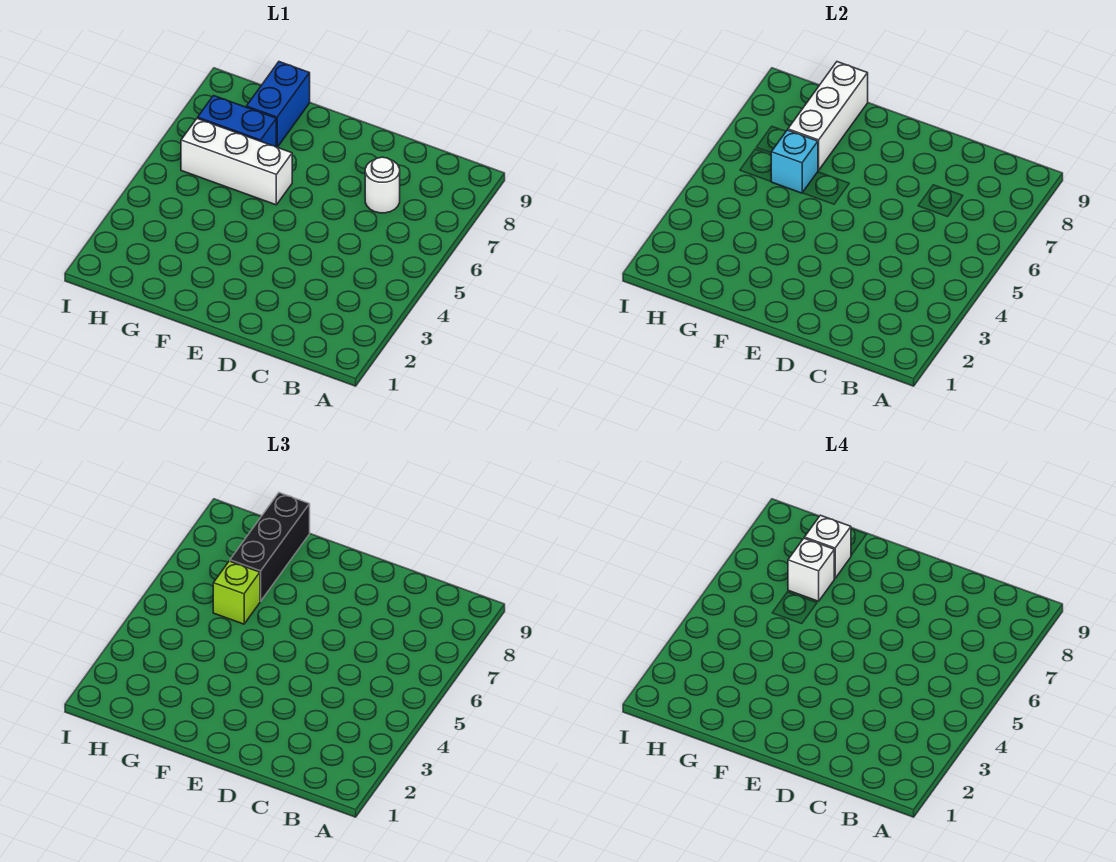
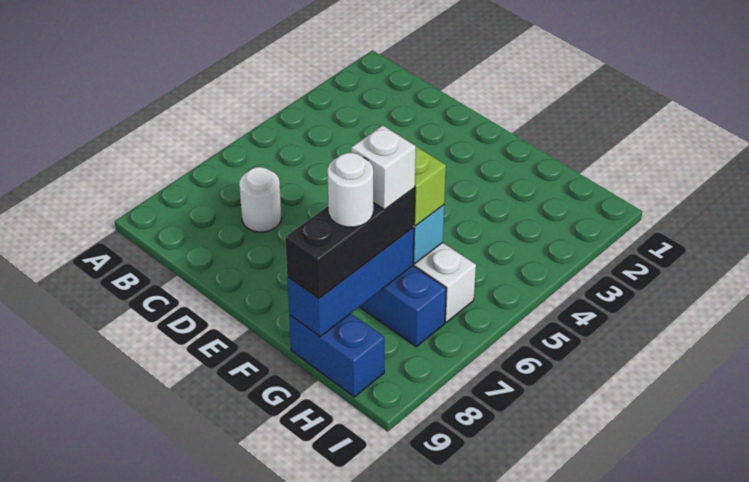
white 1x3 brick [788,62,868,170] -> blue 1x3 brick [287,227,414,336]
blue 1x2 brick [246,62,310,147] -> blue 1x2 brick turned to [289,313,384,397]
white 1x1 brick [804,515,851,578] -> white 1x1 round brick [328,153,373,227]

